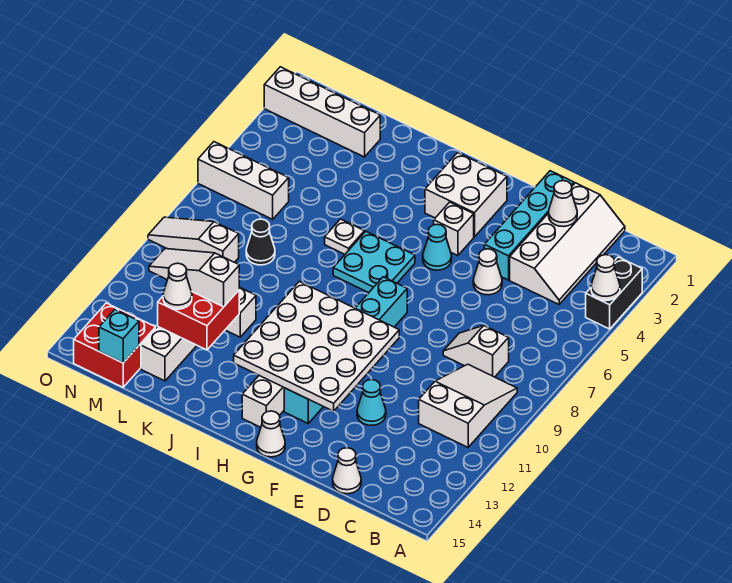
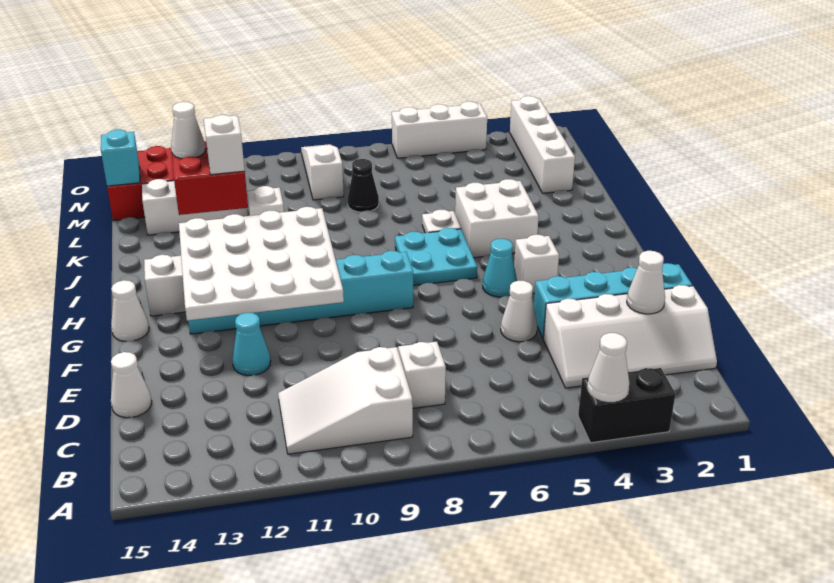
white 2x3 slope [419,364,517,447] -> white 2x3 slope turned to [278,347,413,454]
white 2x2 brick [425,153,507,237] -> white 2x2 brick moved to [455,179,539,258]
white 1x3 brick [198,142,289,219] -> white 1x3 brick turned to [392,102,487,158]

